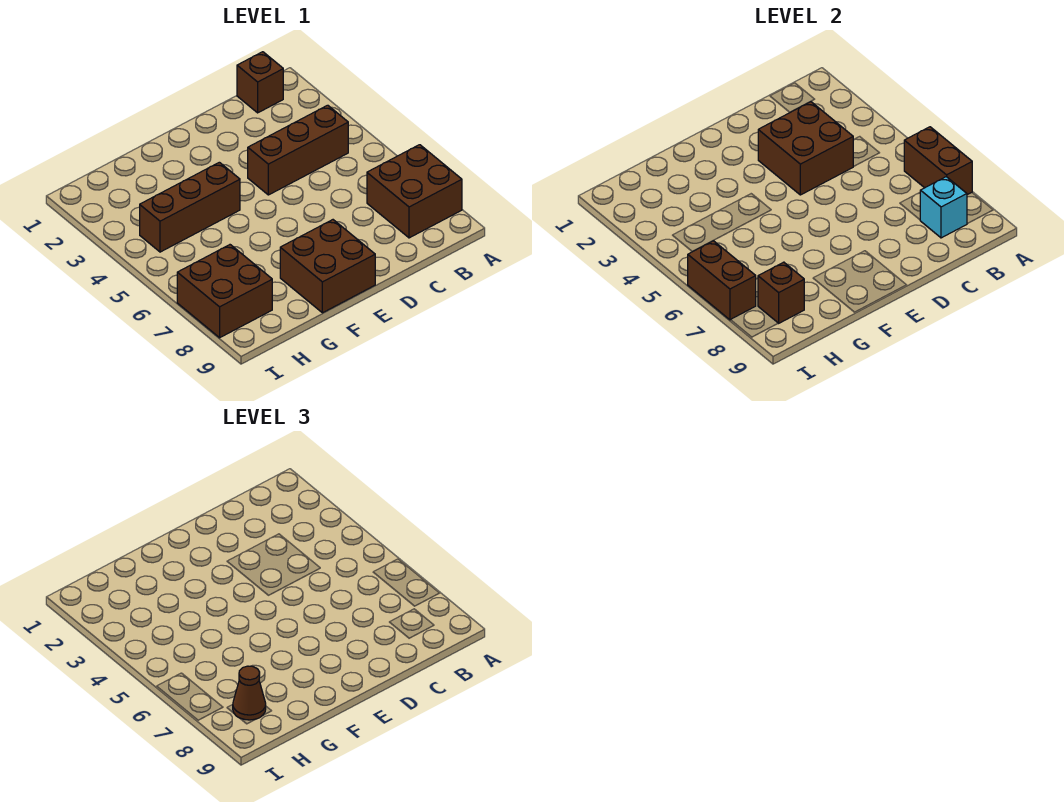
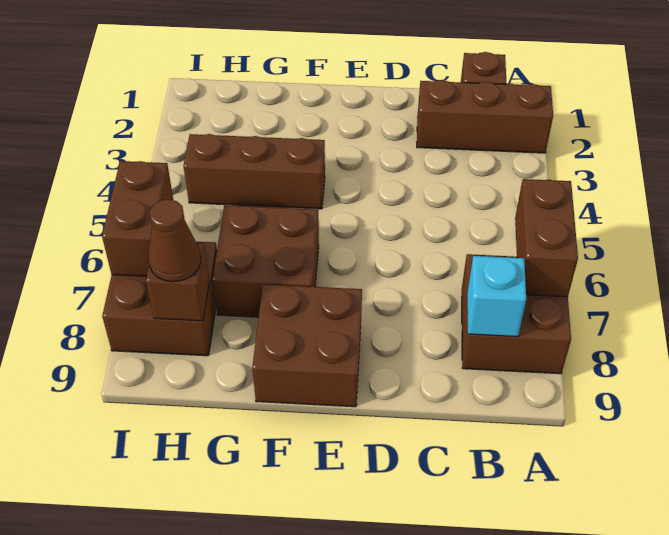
brown 1x3 brick [248,105,348,195] -> brown 1x3 brick moved to [417,80,553,153]
brown 2x2 brick [758,102,854,195] -> brown 2x2 brick moved to [212,205,319,317]

